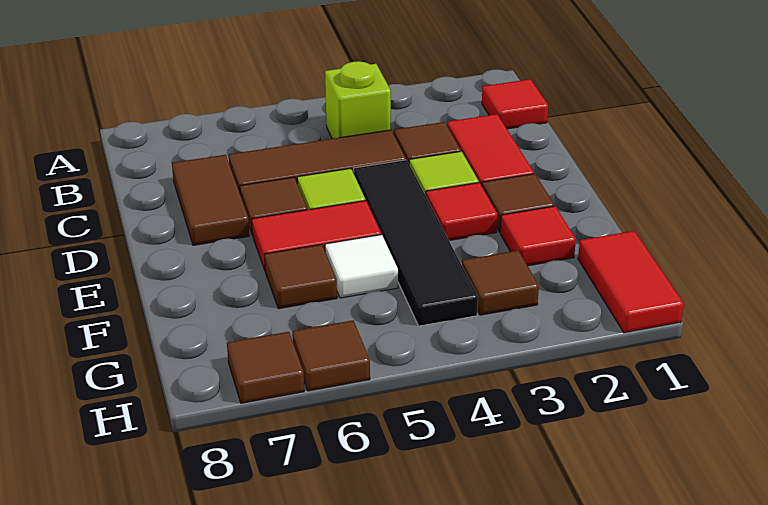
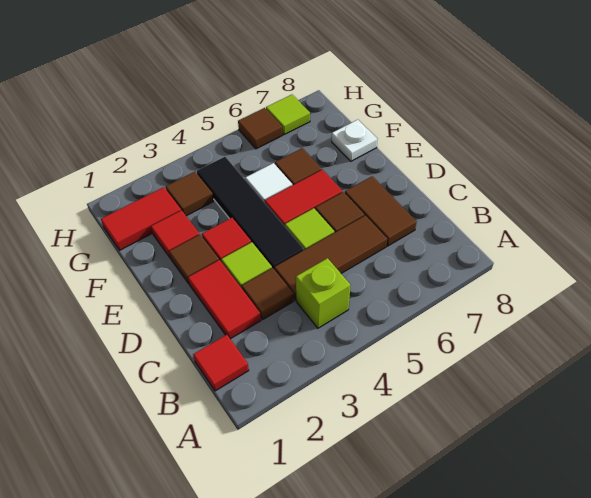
none -> white 1x1 plate [332,120,377,161]
red 1x2 tile [578,231,684,333] -> red 1x2 tile turned to [101,187,181,250]
brown 1x1 tile [227,332,304,403] -> lime 1x1 tile [266,95,310,135]

